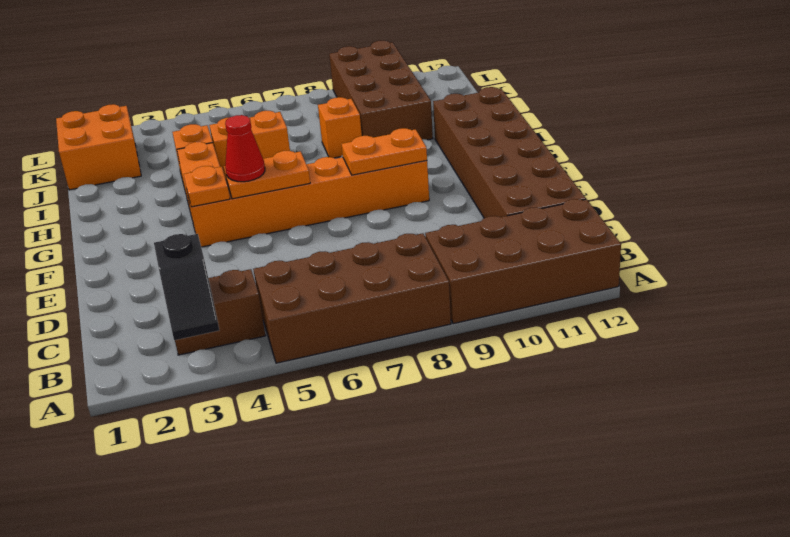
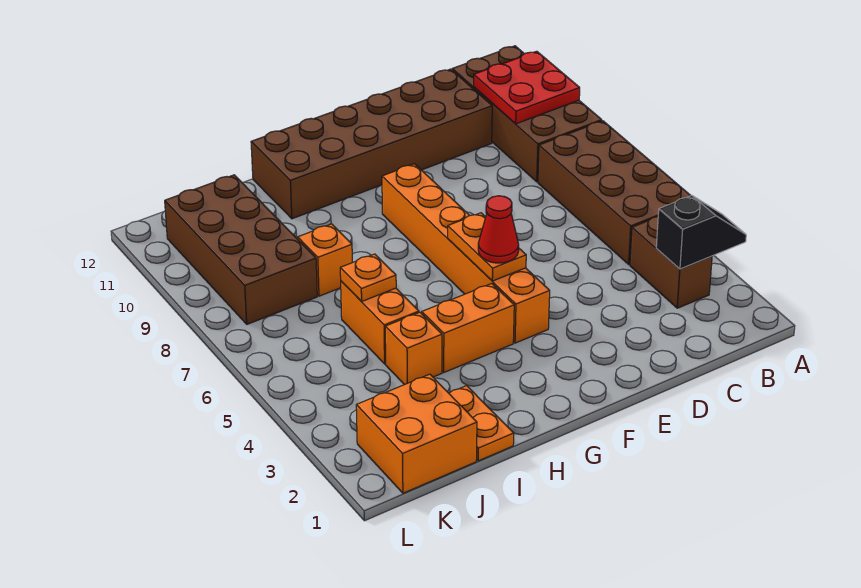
none -> red 2x2 plate [473,51,580,124]
orange 1x1 plate [184,166,230,207] -> orange 1x1 plate moved to [340,254,396,302]
orange 1x2 plate [342,128,427,175] -> orange 1x2 plate moved to [449,386,514,461]
brown 2x4 brick [329,41,433,140] -> brown 2x4 brick turned to [165,175,317,324]

